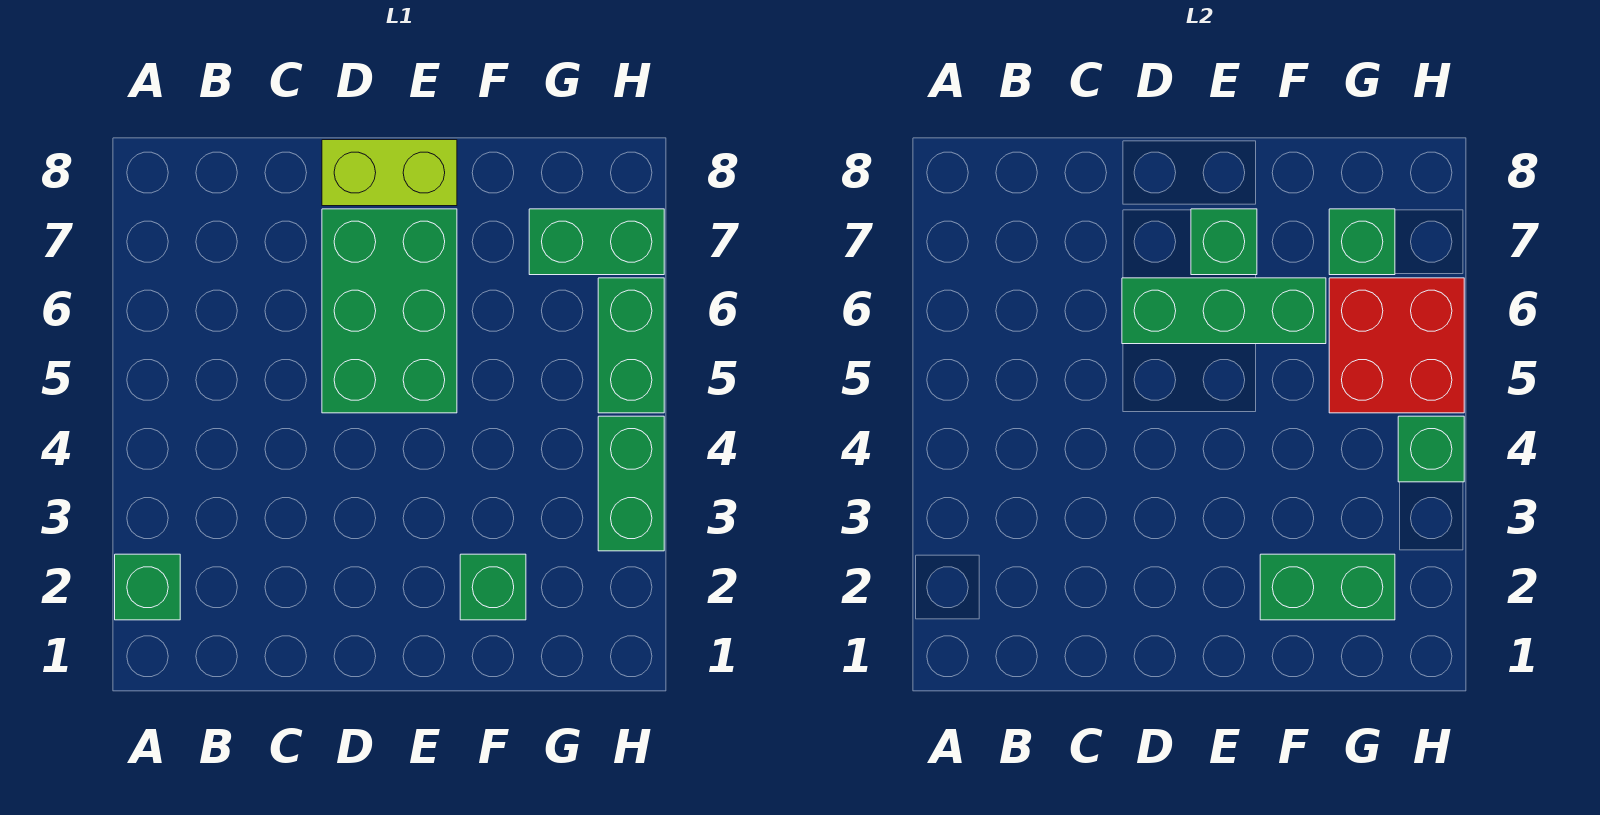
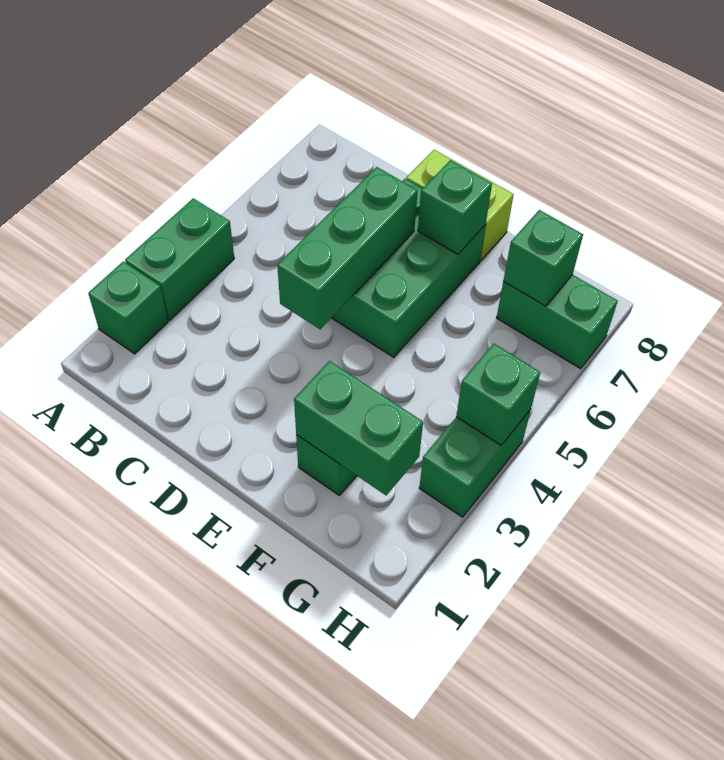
green 1x3 brick [1122,278,1326,344] -> green 1x3 brick turned to [277,167,417,329]
red 2x2 brick [1329,278,1464,413] -> none
green 1x2 brick [598,278,664,413] -> green 1x2 brick moved to [125,198,234,320]

